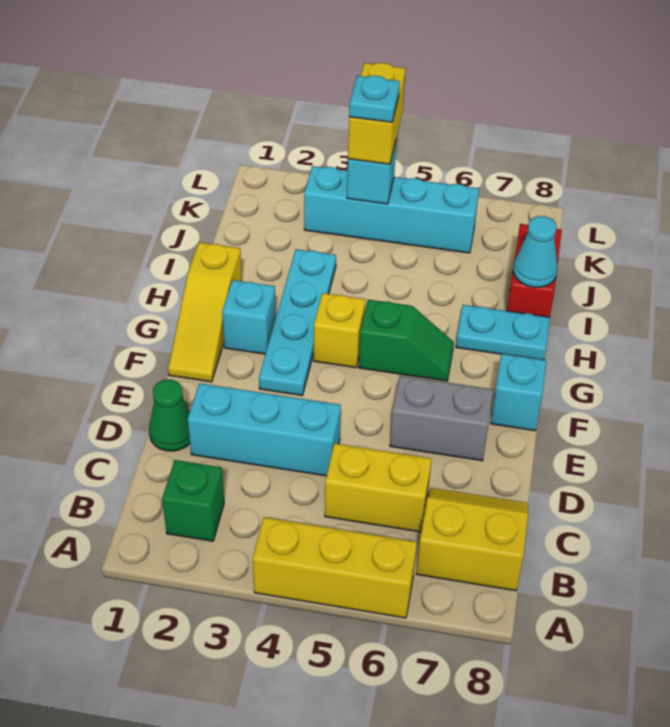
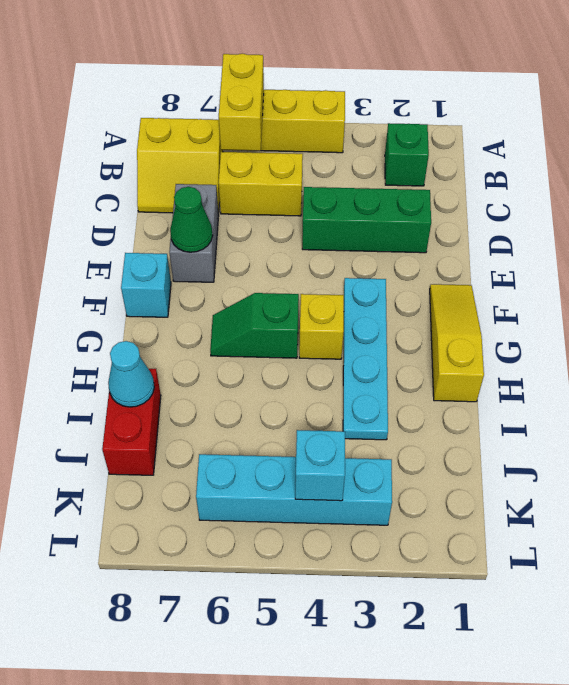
green 1x1 cone [149,379,190,451] -> green 1x1 cone moved to [170,187,213,252]
cyan 1x3 brick [188,383,341,476] -> green 1x3 brick [302,187,431,253]
grey 1x2 brick [390,376,493,461] -> grey 1x2 brick turned to [169,184,219,282]
cyan 1x1 brick [222,280,276,354] -> none
cyan 1x2 plate [456,305,550,360] -> none
yellow 1x2 brick [348,63,406,164] -> yellow 1x2 brick moved to [219,54,264,151]
cyan 1x1 plate [349,76,400,122] -> none

